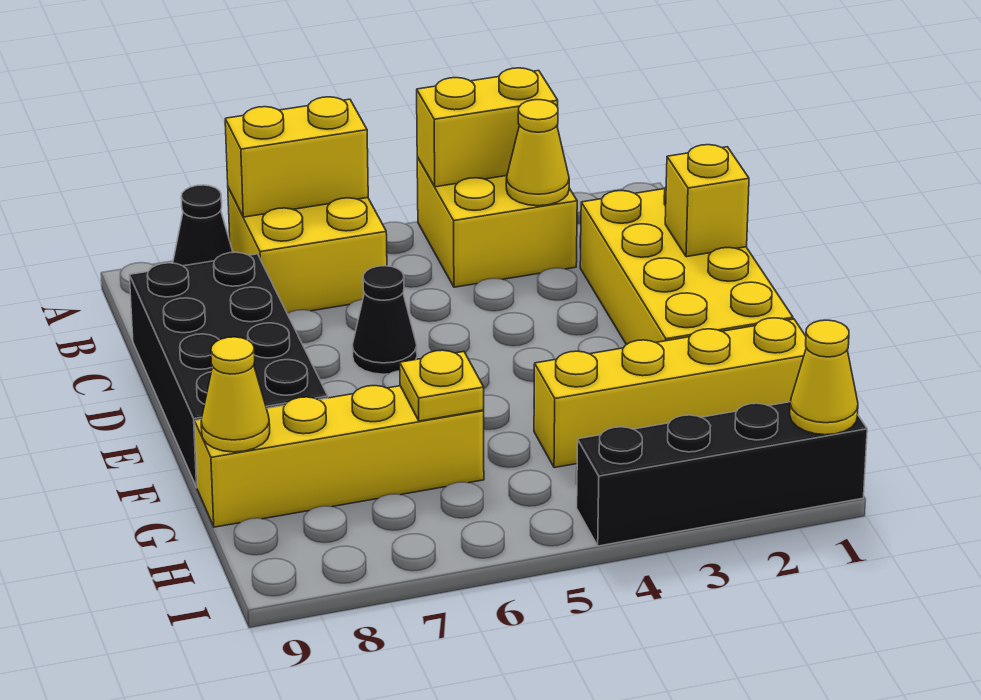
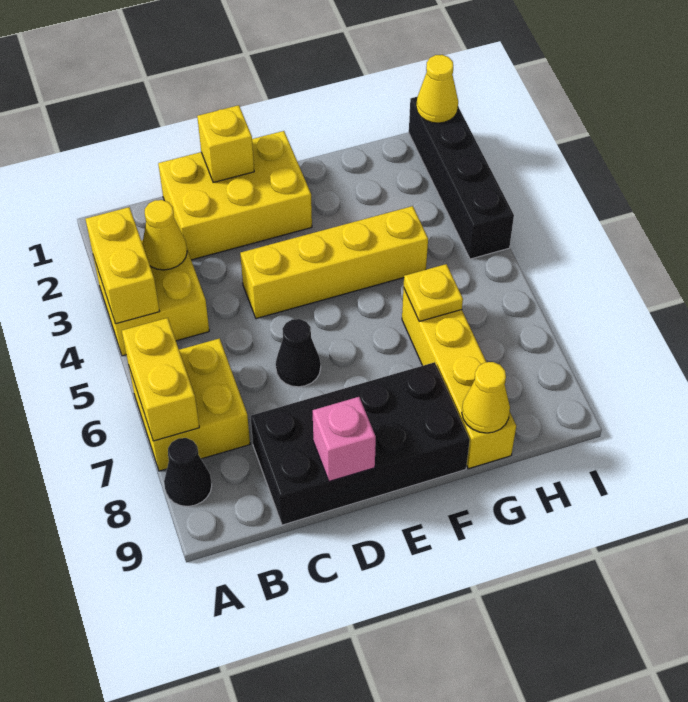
yellow 2x4 brick [580,187,793,345] -> yellow 2x3 brick [158,131,312,260]
none -> pink 1x1 brick [313,397,376,481]
yellow 1x4 brick [534,318,806,468] -> yellow 1x4 brick turned to [240,206,428,319]

